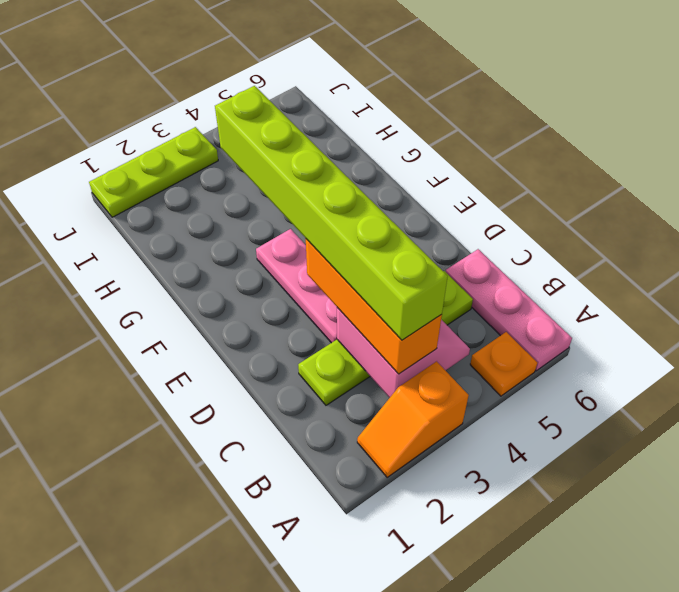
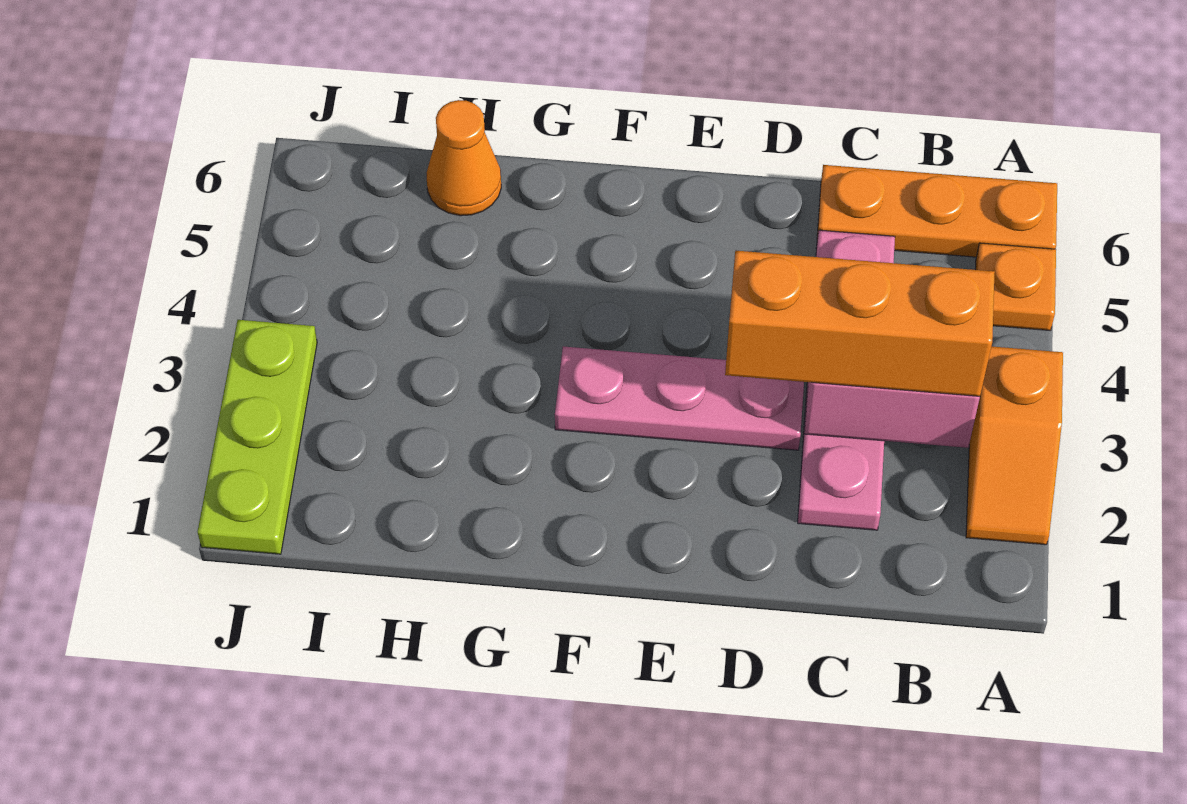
pink 1x3 plate [446,249,572,371] -> orange 1x3 plate [817,165,1057,257]
lime 1x6 brick [215,86,448,340] -> none
lime 1x4 plate [298,271,473,405] -> pink 1x4 plate [798,230,895,530]
none -> orange 1x1 cone [427,100,501,216]

